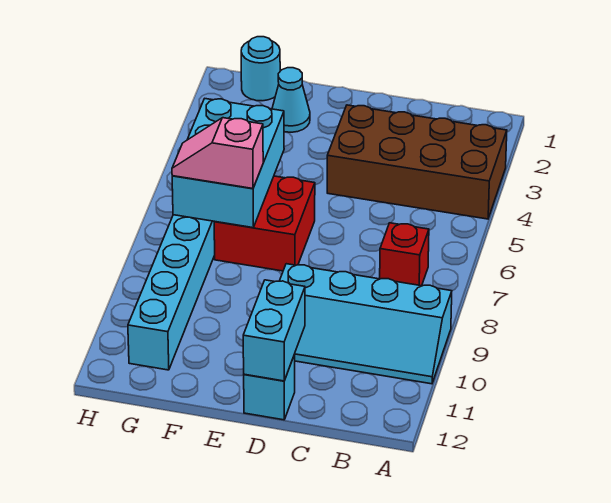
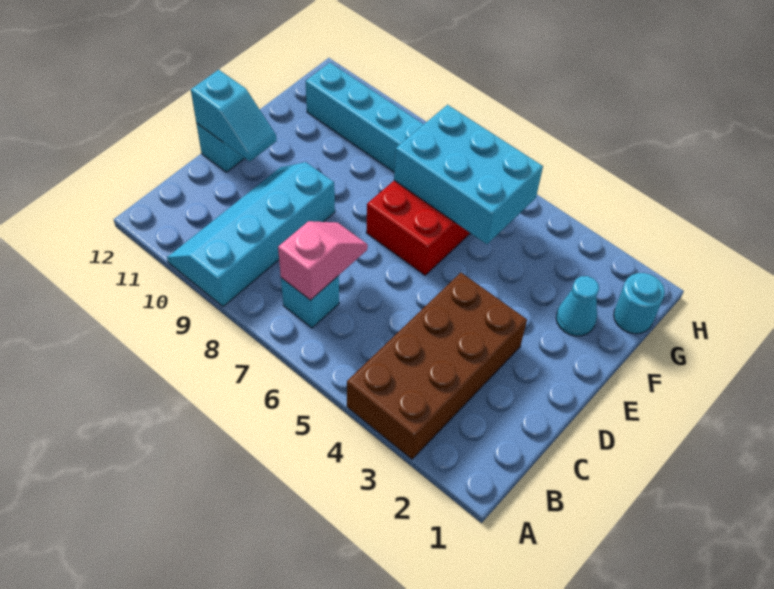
red 1x1 brick [380,223,429,286] -> cyan 1x1 brick [281,276,339,328]
cyan 1x2 brick [243,280,305,381] -> cyan 1x2 slope [191,70,277,162]
pink 1x2 slope [172,118,263,189] -> pink 1x2 slope moved to [278,221,368,300]

